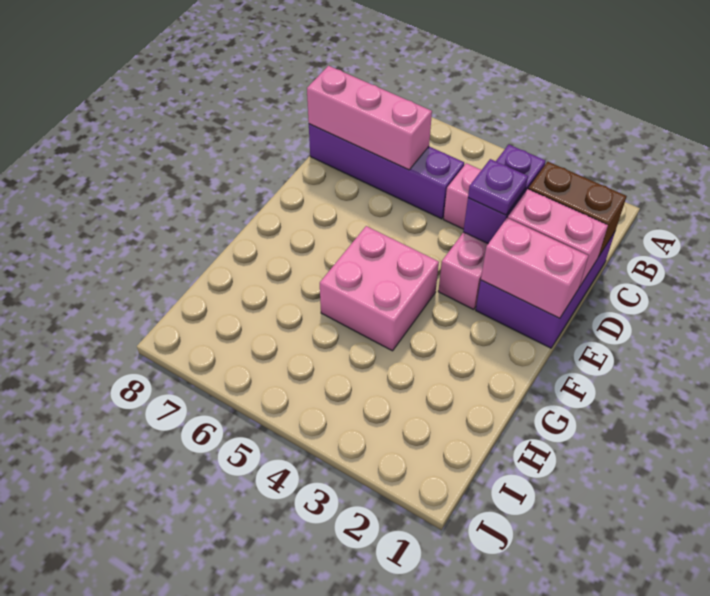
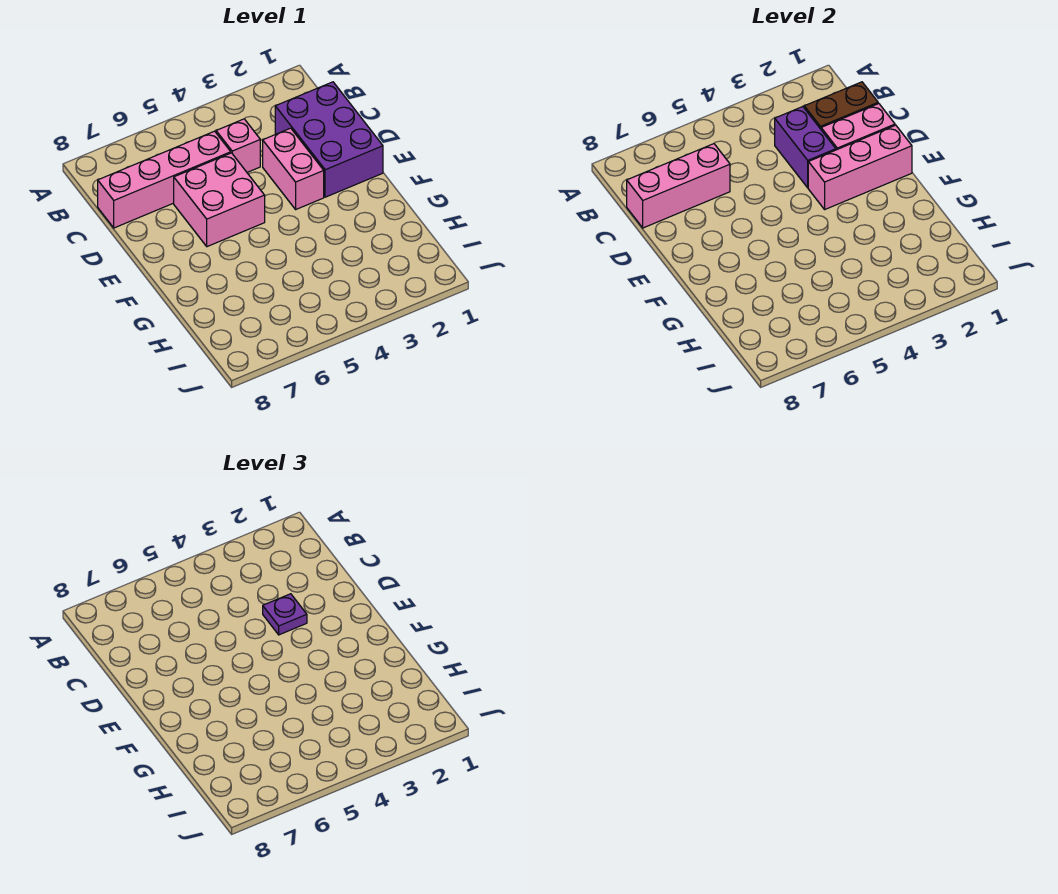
purple 1x4 brick [309,124,464,219] -> pink 1x4 brick [98,131,231,228]
pink 1x2 brick [481,218,588,318] -> pink 1x3 brick [808,125,912,209]
pink 2x2 brick [320,226,439,351] -> pink 2x2 brick moved to [174,153,265,247]

